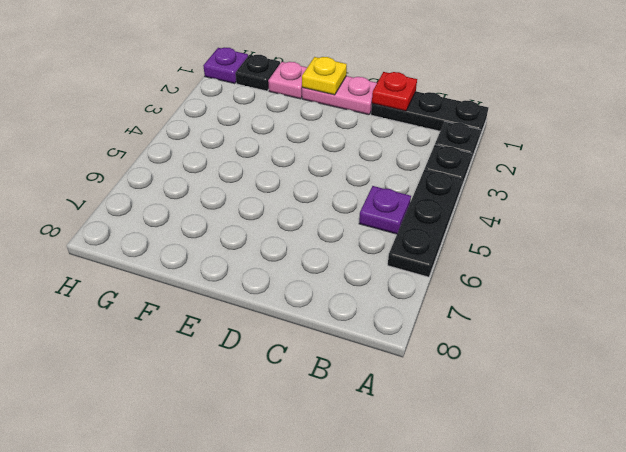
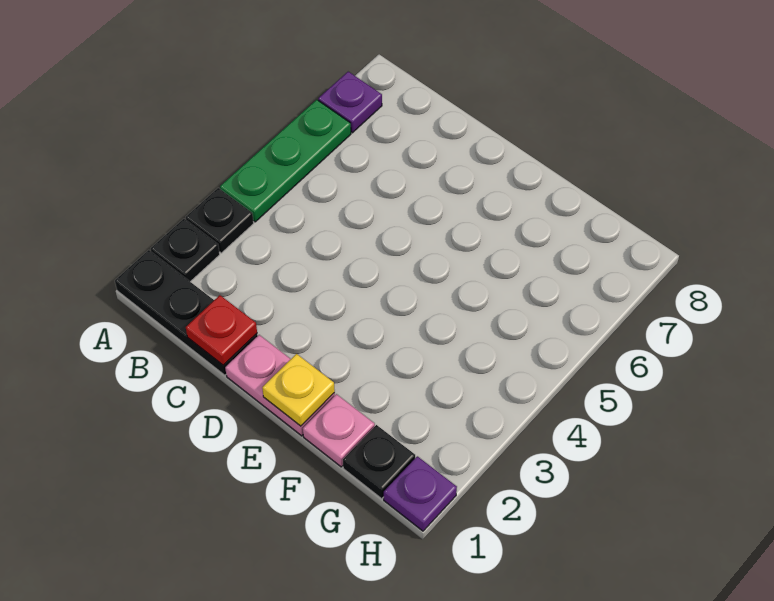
black 1x3 plate [388,170,463,277] -> green 1x3 plate [220,100,351,222]
purple 1x1 plate [359,186,411,234] -> purple 1x1 plate moved to [318,72,382,133]

